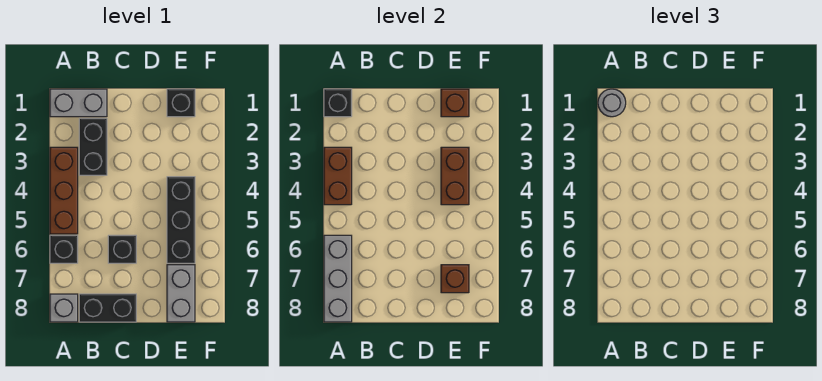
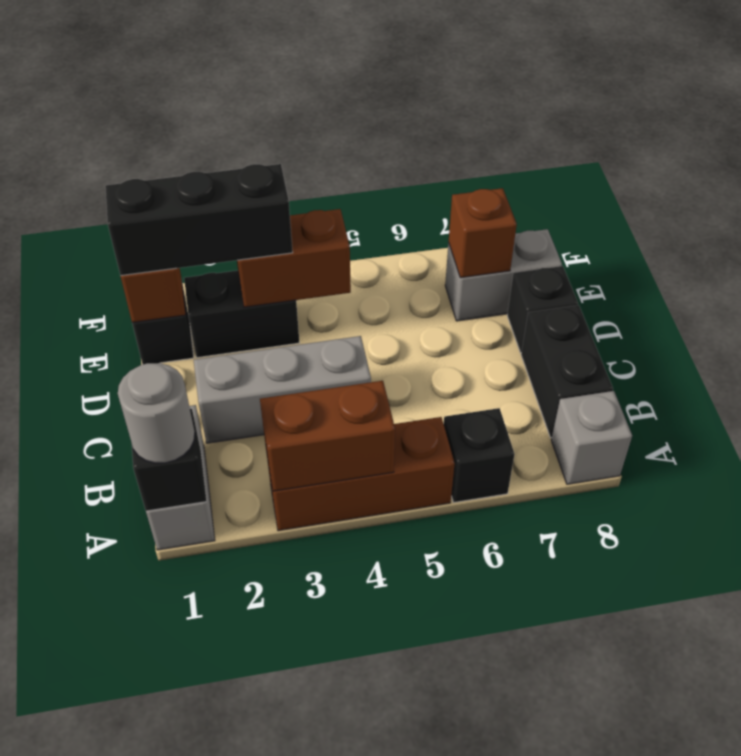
grey 1x3 brick [324,235,352,322] -> grey 1x3 brick moved to [194,336,371,443]
black 1x2 brick [79,118,107,175] -> black 1x2 brick moved to [184,270,299,358]
black 1x1 brick [108,235,136,263] -> black 1x1 brick moved to [507,266,578,353]
black 1x3 brick [167,177,195,263] -> black 1x3 brick moved to [105,164,293,276]

